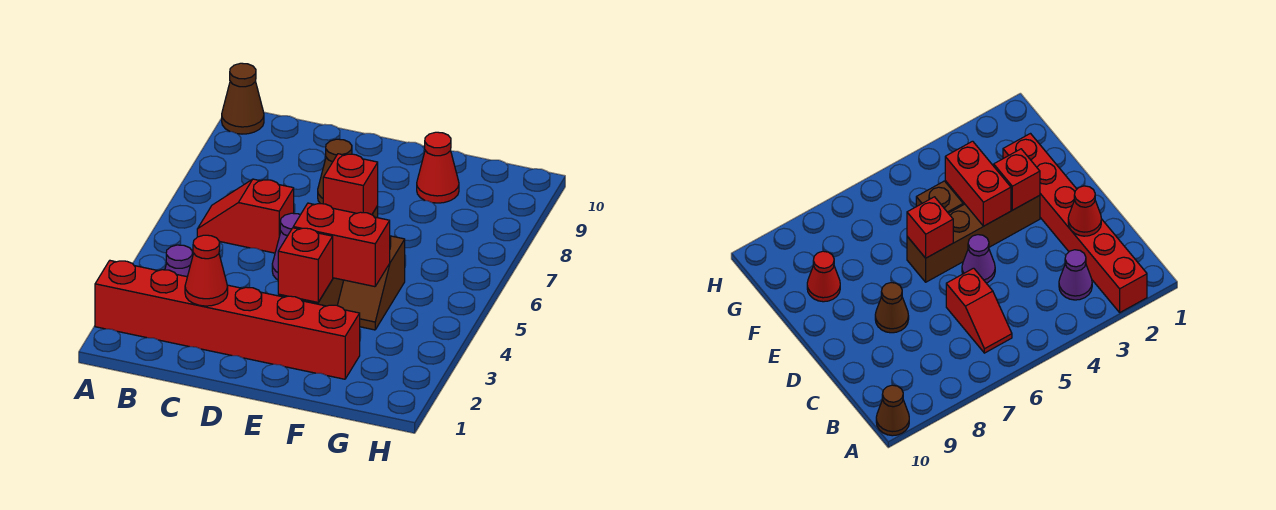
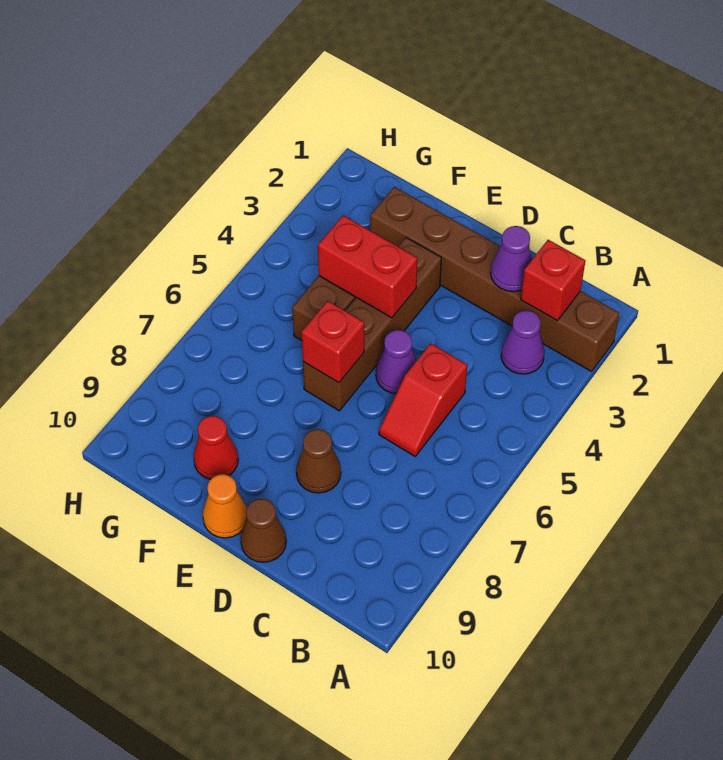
red 1x6 brick [95,261,360,379] -> brown 1x6 brick [370,187,619,371]
brown 1x1 cone [222,63,264,134] -> brown 1x1 cone moved to [241,499,286,562]
red 1x2 slope [197,179,294,253] -> red 1x2 slope turned to [379,343,467,456]
red 1x1 cone [185,235,228,306] -> purple 1x1 cone [491,226,532,292]
red 1x1 brick [278,228,333,302] -> red 1x1 brick moved to [521,240,585,321]
none -> orange 1x1 cone [203,474,247,538]

